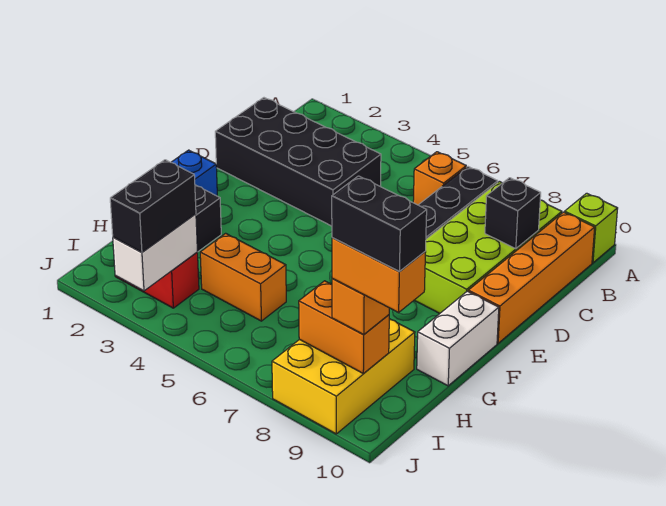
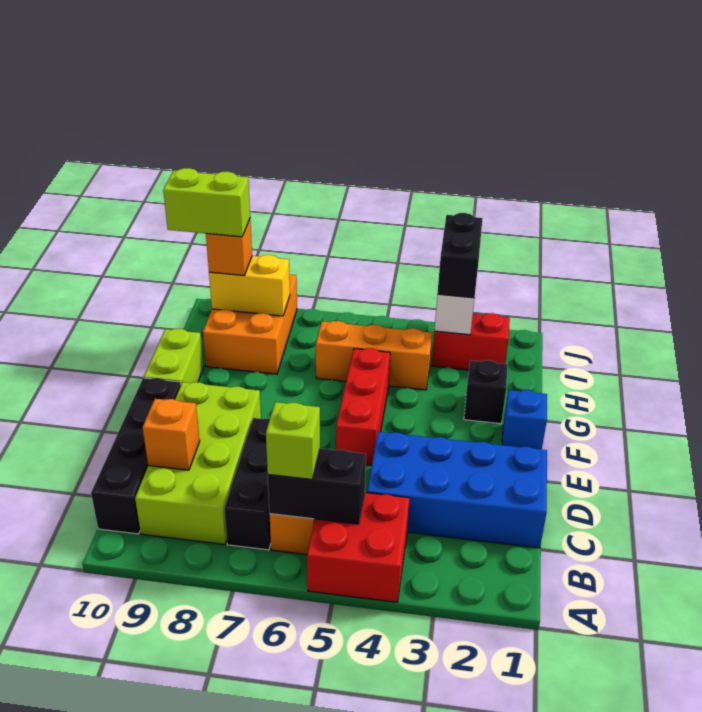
none -> red 2x2 brick [307,493,410,602]
lime 1x1 brick [565,193,618,263] -> lime 1x1 brick moved to [266,402,320,479]
orange 1x4 brick [468,212,595,343] -> black 1x4 brick [91,378,181,534]
black 2x4 brick [215,98,381,226] -> blue 2x4 brick [367,432,547,548]
black 1x1 brick [485,178,541,249] -> orange 1x1 brick [143,399,200,470]
none -> red 1x3 brick [336,348,390,465]
white 1x2 brick [417,291,499,386] -> lime 1x2 brick [144,329,204,384]
orange 1x2 brick [200,233,286,321] -> orange 1x3 brick [316,321,432,390]
yellow 2x3 brick [272,319,415,434] -> orange 2x3 brick [203,274,297,374]
orange 1x2 brick [299,281,389,373] -> yellow 1x2 brick [209,255,290,316]
orange 1x2 brick [332,238,426,312] -> lime 1x2 brick [163,168,250,237]
black 1x2 brick [332,176,427,272] -> black 1x2 brick moved to [268,449,366,524]

